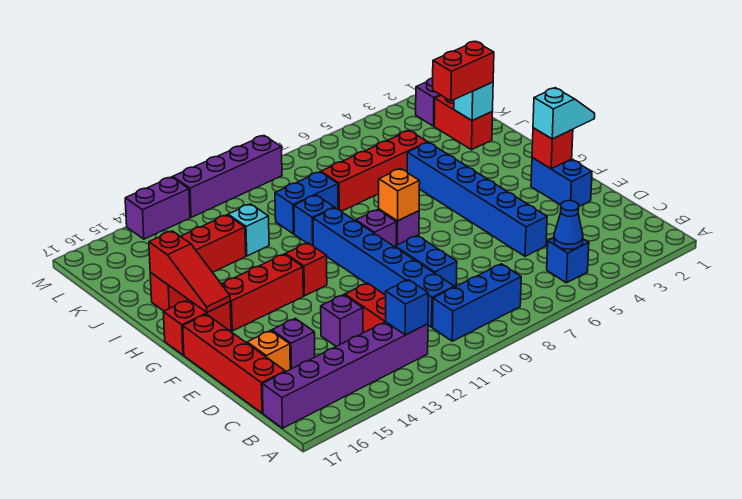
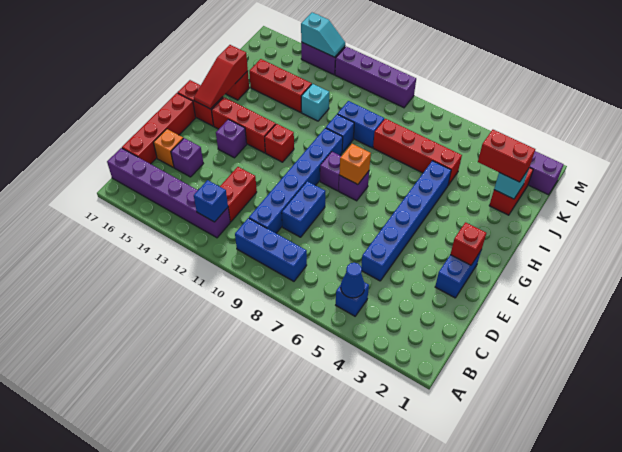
purple 1x1 brick [321,295,363,346] -> purple 1x1 brick moved to [216,119,247,158]
cyan 1x2 slope [533,88,595,139] -> cyan 1x2 slope moved to [301,12,345,57]

